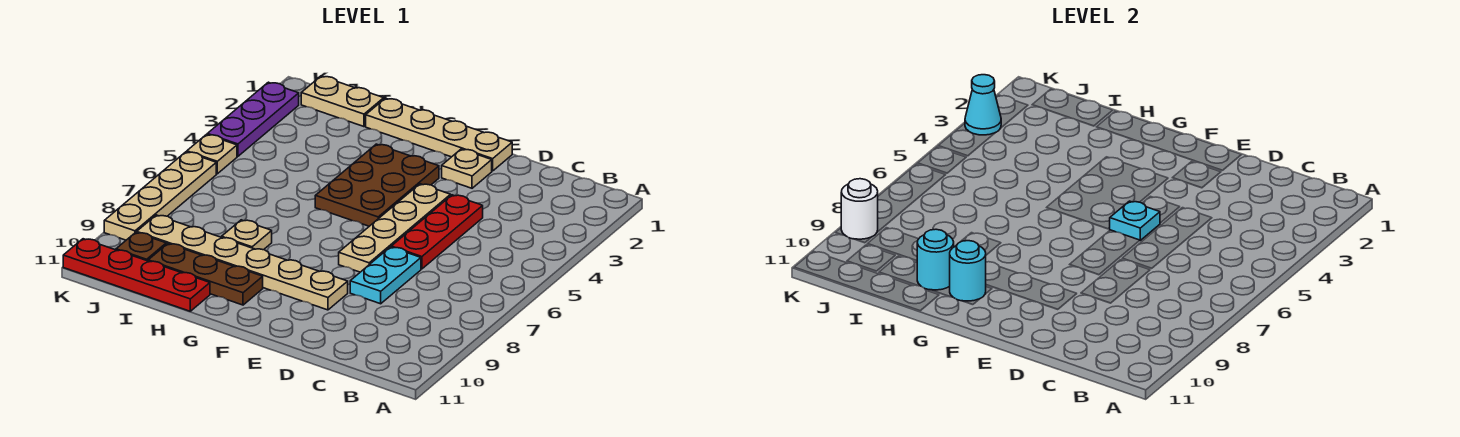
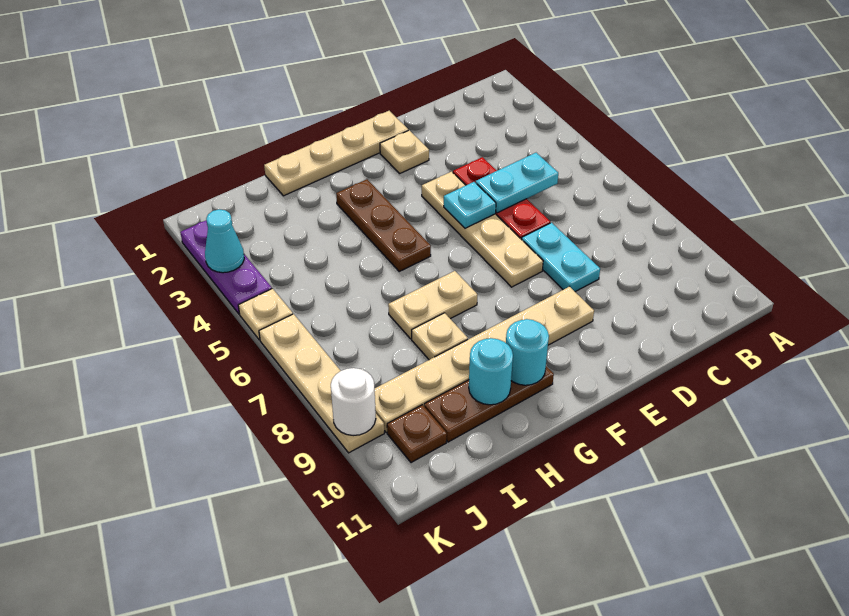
none -> cyan 1x2 plate [476,153,558,213]
brown 2x3 plate [315,144,439,226] -> brown 1x3 plate [336,179,431,271]
red 1x4 plate [63,239,210,311] -> none
tan 1x2 plate [301,76,384,127] -> tan 1x2 plate moved to [388,271,478,339]

